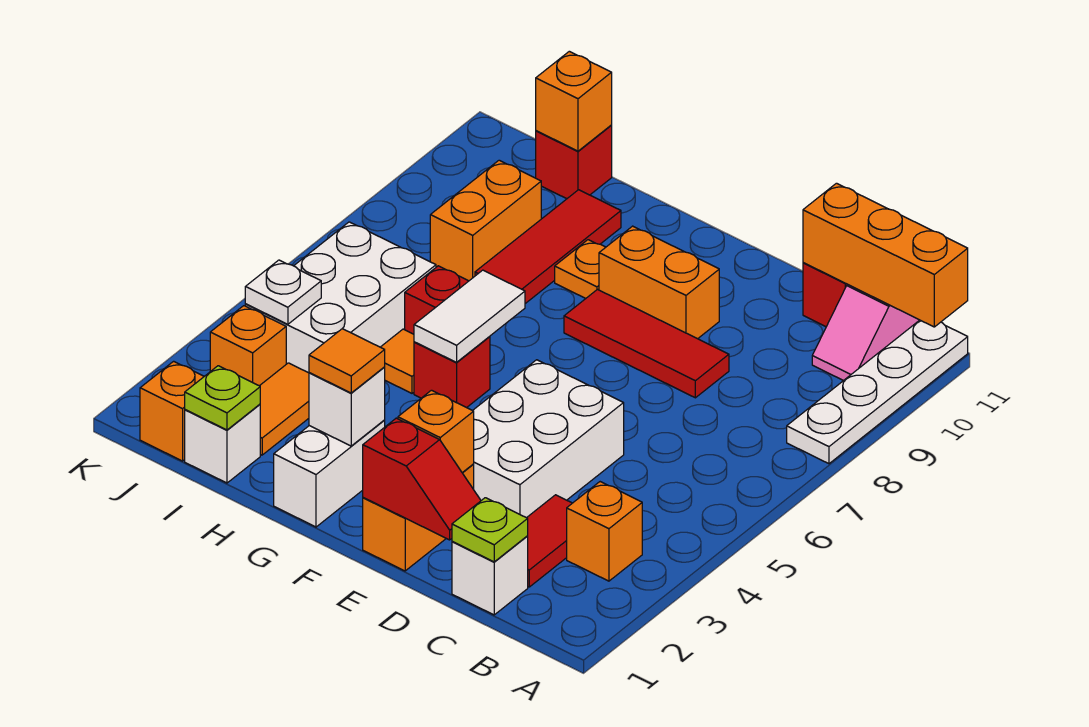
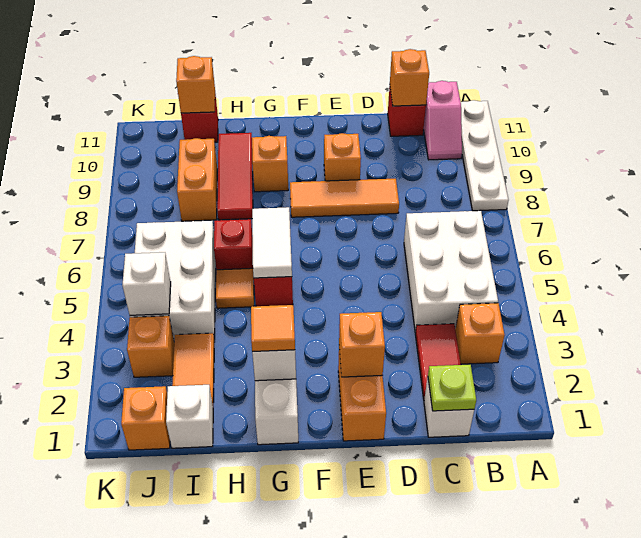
orange 1x3 brick [803,183,968,327] -> orange 1x1 brick [390,49,429,106]
red 1x2 slope [363,418,481,540] -> none
white 2x3 brick [473,360,624,518] -> white 2x3 brick moved to [404,211,498,333]
red 1x3 tile [564,290,729,398] -> orange 1x3 tile [290,179,399,217]
orange 1x2 brick [599,226,719,339] -> orange 1x1 brick [324,133,361,181]
orange 1x1 plate [555,240,606,298] -> orange 1x1 brick [252,136,288,192]
lime 1x1 plate [185,366,260,430] -> none
white 1x1 plate [245,260,321,324] -> white 1x1 brick [122,252,171,315]

